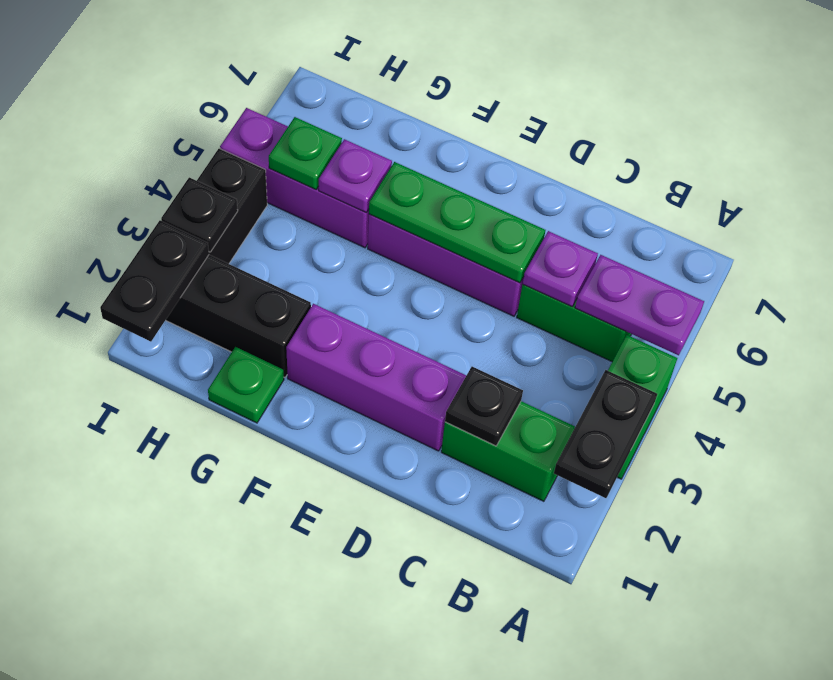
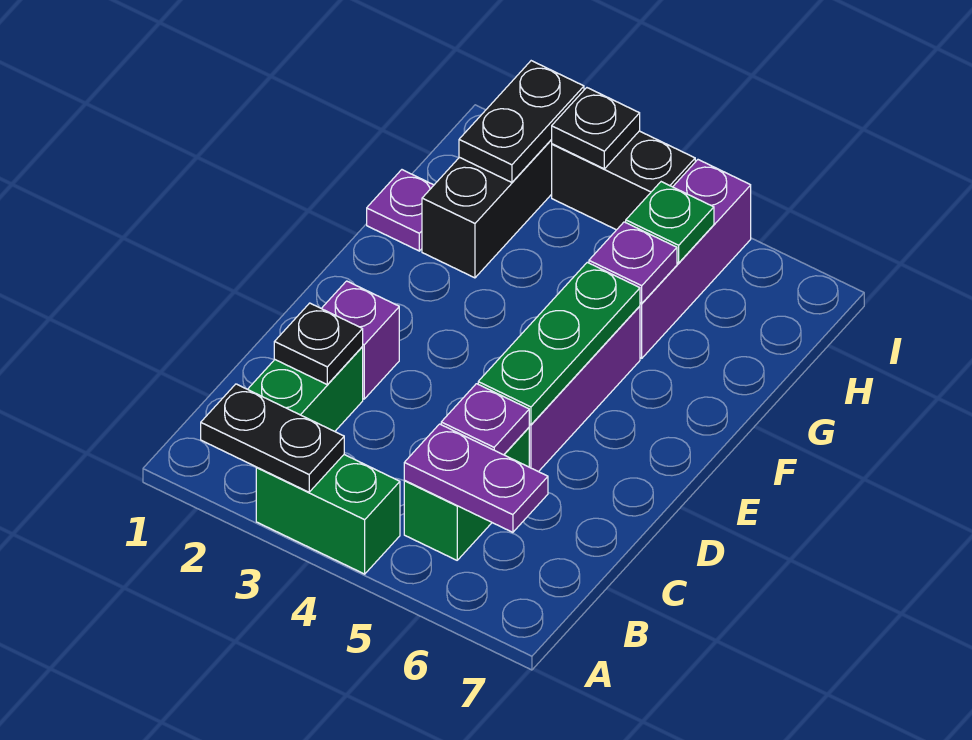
purple 1x2 plate [575,255,704,355] -> purple 1x2 plate turned to [404,424,548,532]
purple 1x3 brick [286,304,466,451] -> purple 1x1 brick [321,281,399,399]
green 1x1 plate [208,347,284,423] -> purple 1x1 plate [367,170,434,251]
black 1x2 plate [100,220,209,342] -> black 1x2 plate turned to [459,61,584,182]

